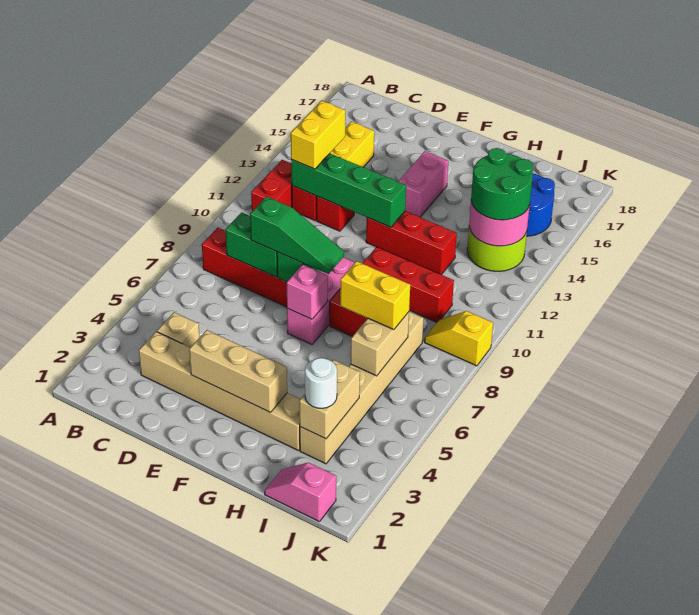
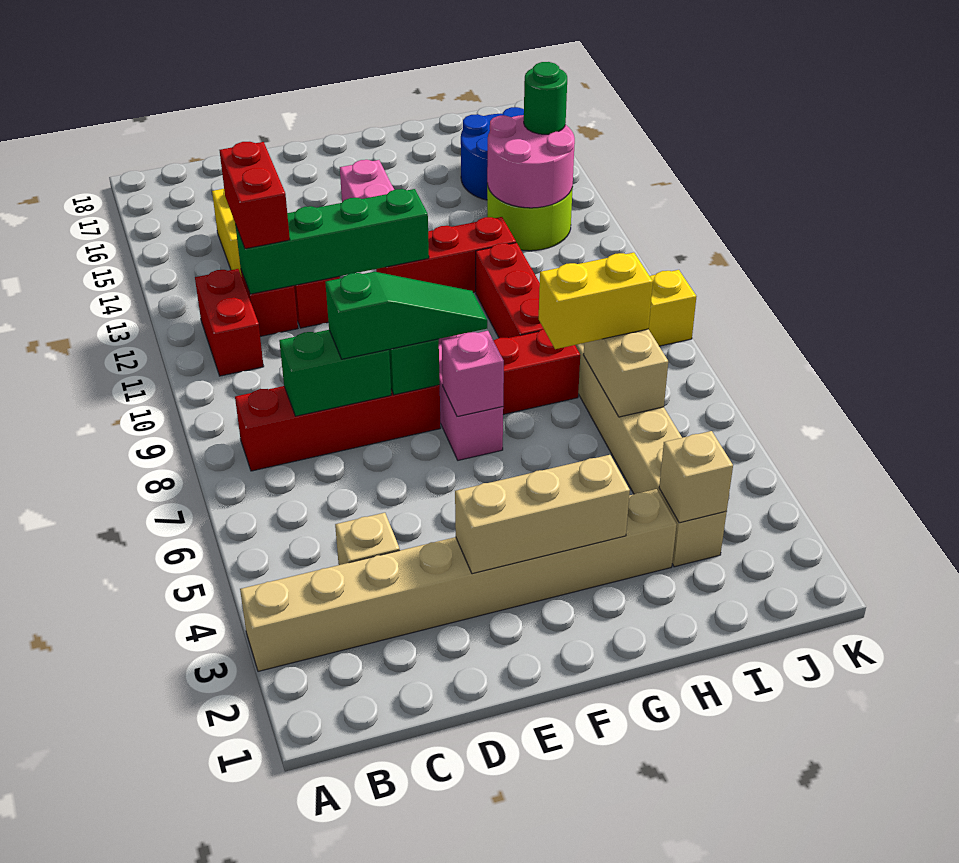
tan 1x6 brick [139,332,300,451] -> tan 1x8 brick [240,489,677,671]
yellow 1x2 brick [291,101,345,169] -> red 1x2 brick [220,142,290,249]
red 1x3 brick [362,247,454,322] -> red 1x3 brick turned to [476,243,544,338]
pink 1x2 slope [265,462,336,521] -> none
tan 1x2 brick [299,360,360,439] -> tan 1x1 brick [659,431,733,523]
white 1x1 round brick [305,358,337,408] -> none
green 2x2 round brick [471,148,533,220] -> green 1x1 round brick [524,62,567,134]

